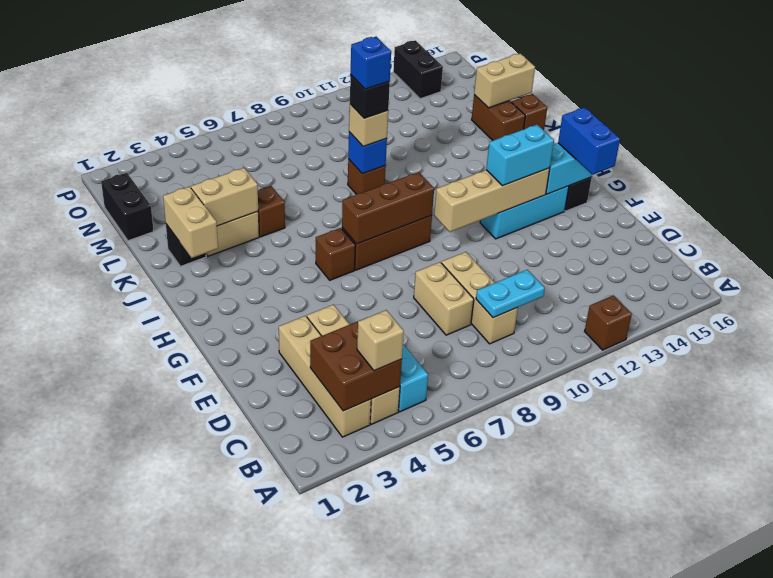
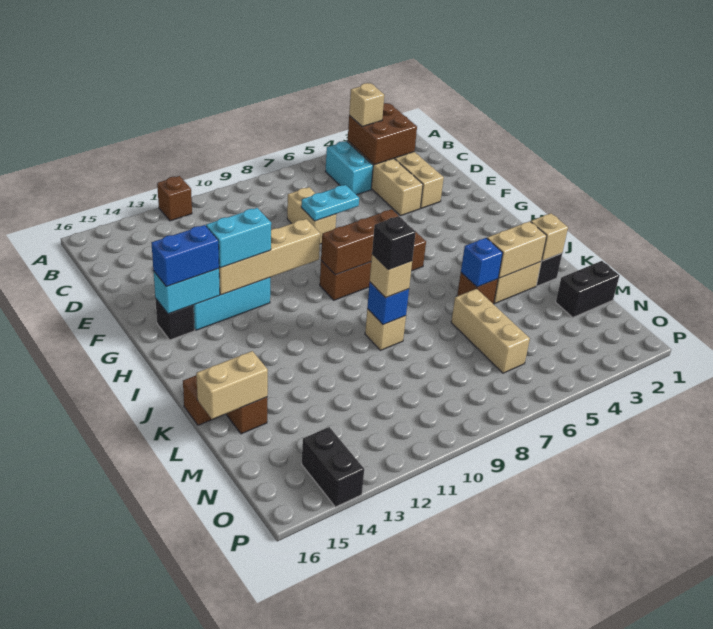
tan 1x3 brick [441,252,518,344] -> tan 1x3 brick moved to [451,289,530,373]
cyan 1x2 plate [476,270,545,318] -> cyan 1x2 plate moved to [301,185,359,221]
blue 1x2 brick [558,107,620,175] -> blue 1x2 brick turned to [152,225,219,287]
tan 1x2 brick [163,187,218,258] -> tan 1x1 brick [531,213,568,261]
brown 1x1 brick [348,159,386,194] -> tan 1x1 brick [365,309,406,350]
blue 1x1 brick [350,37,391,89] -> blue 1x1 brick moved to [461,238,503,287]
black 1x2 brick [101,173,154,241] -> black 1x2 brick turned to [556,261,619,317]

